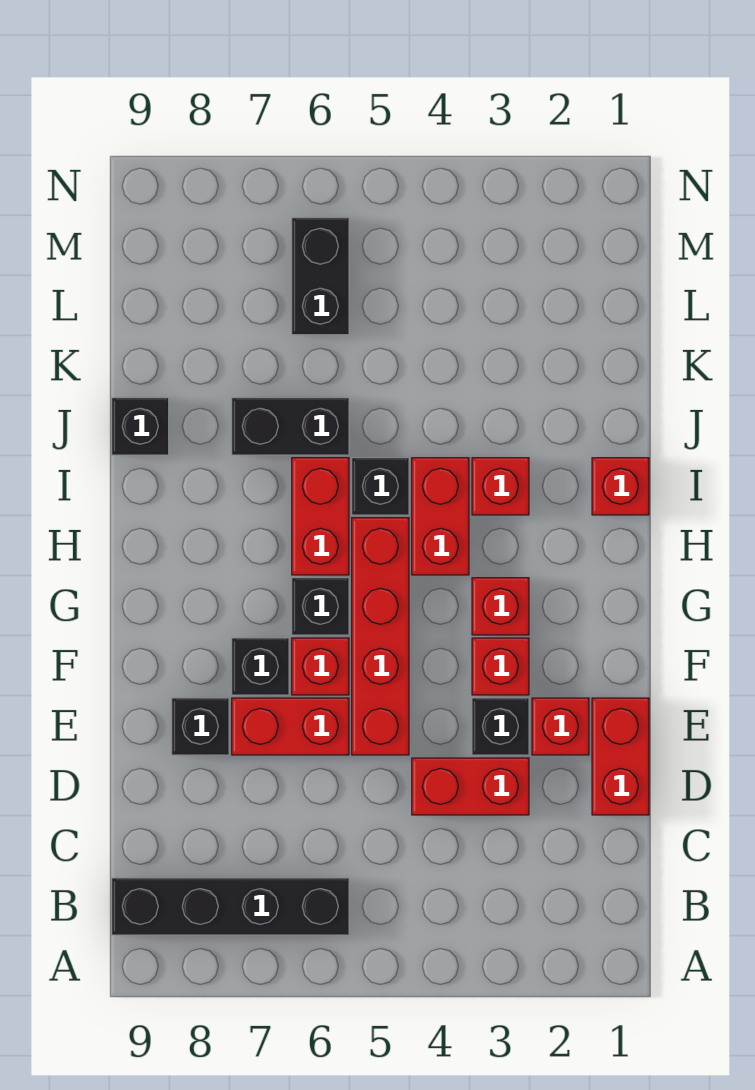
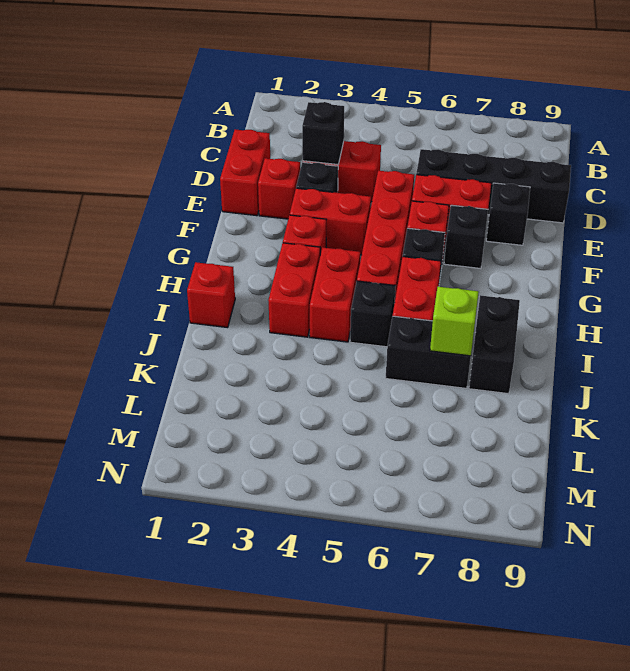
black 1x4 brick [112,878,349,935] -> black 1x4 brick moved to [416,149,571,223]
red 1x1 brick [472,638,529,695] -> red 1x2 brick [290,188,371,255]
red 1x1 brick [472,458,529,515] -> red 1x2 brick [268,243,320,337]
none -> lime 1x1 brick [430,287,479,356]
black 1x1 brick [112,398,169,455] -> black 1x1 brick moved to [302,102,344,165]
black 1x2 brick [292,218,349,335] -> black 1x2 brick moved to [469,295,520,394]

